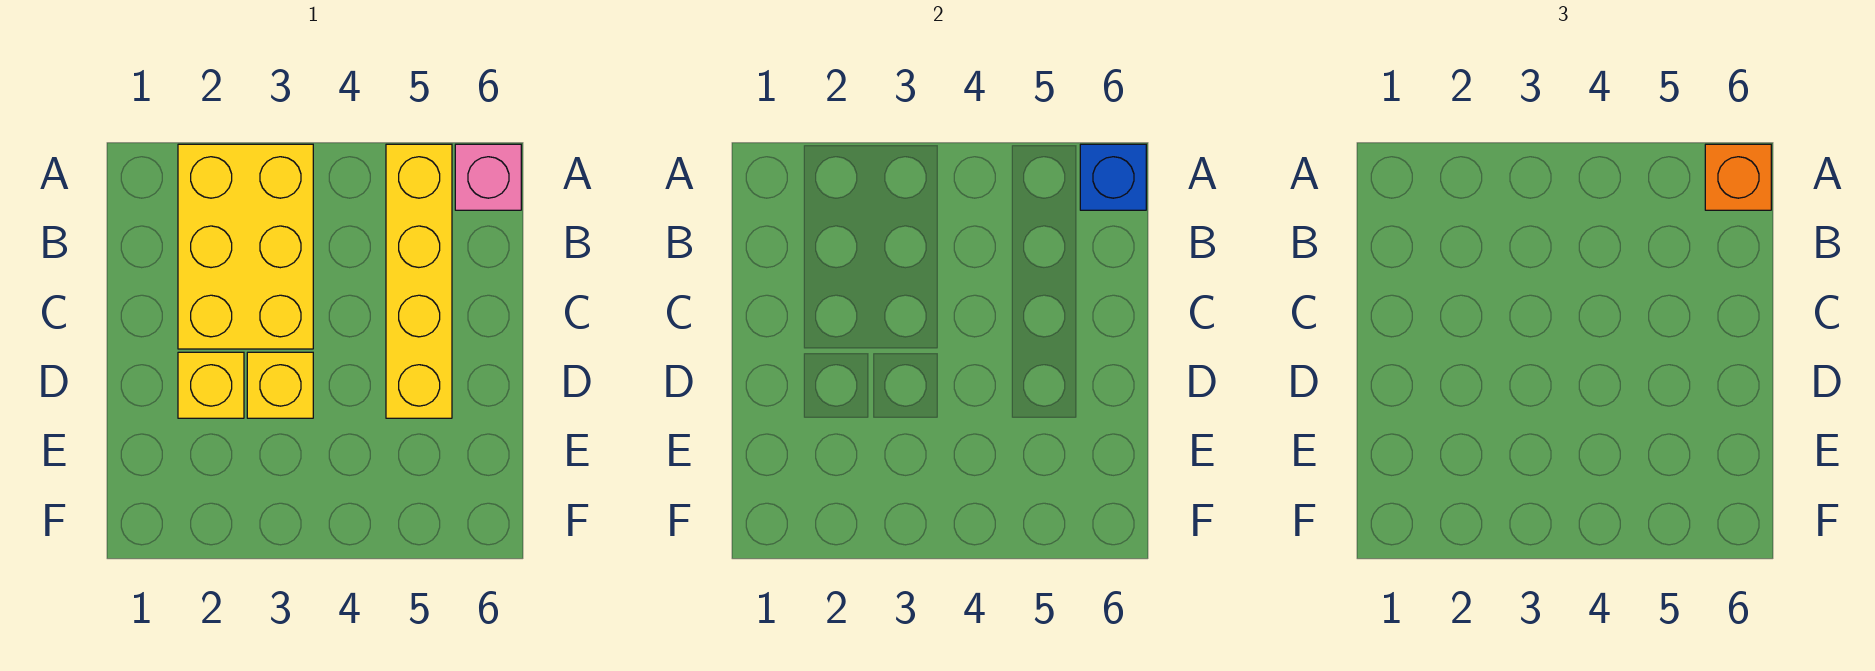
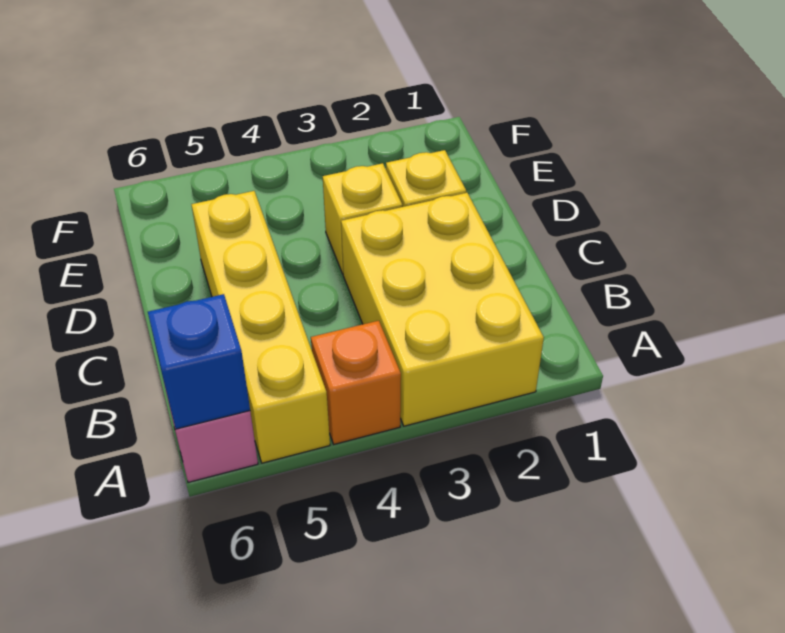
orange 1x1 brick [1705,144,1771,210] -> orange 1x1 brick moved to [311,321,401,444]

